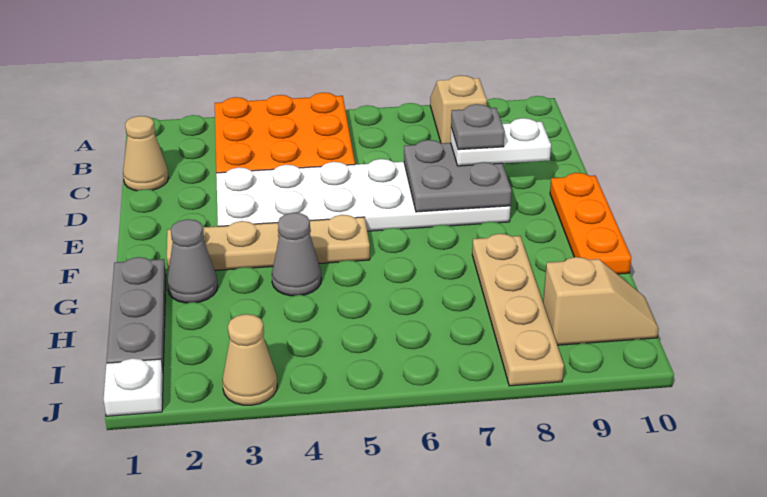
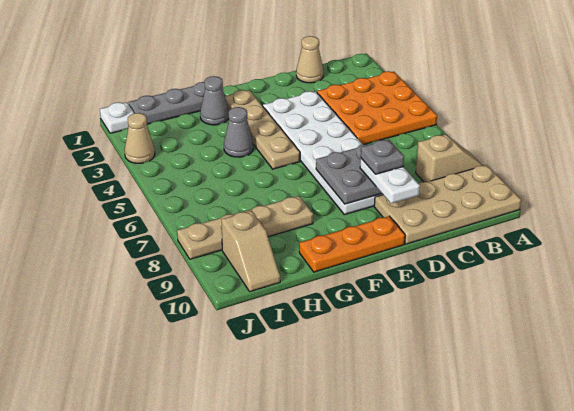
none -> tan 2x4 plate [374,165,521,244]

